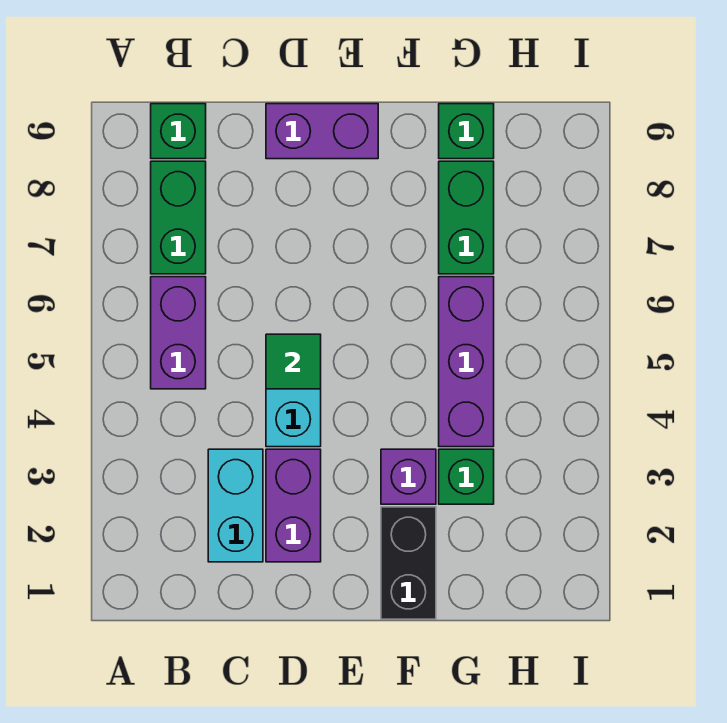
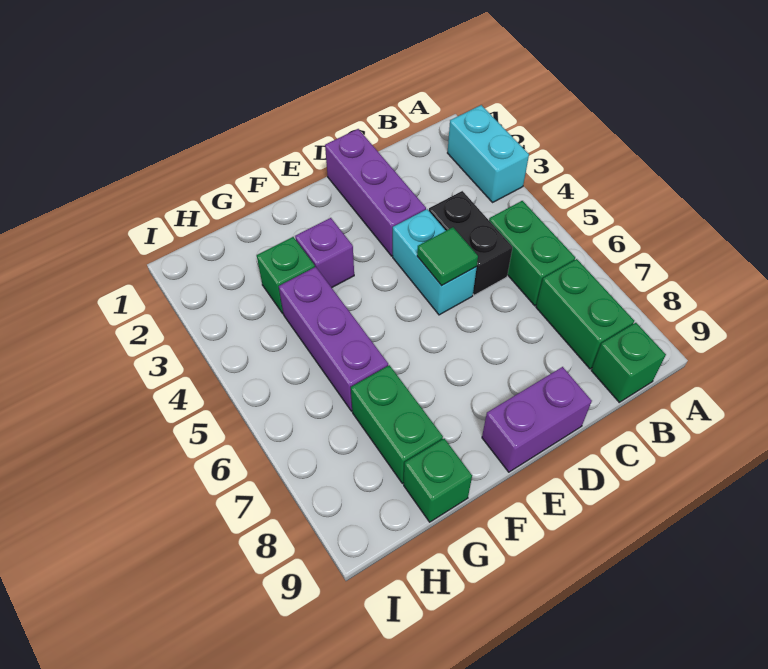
purple 1x2 brick [151,277,206,389] -> green 1x2 brick [489,201,575,306]
cyan 1x2 brick [208,449,263,562] -> cyan 1x2 brick moved to [448,105,529,202]
purple 1x2 brick [266,449,321,562] -> purple 1x3 brick [325,129,426,256]
black 1x2 brick [381,507,436,619] -> black 1x2 brick moved to [429,191,513,295]

